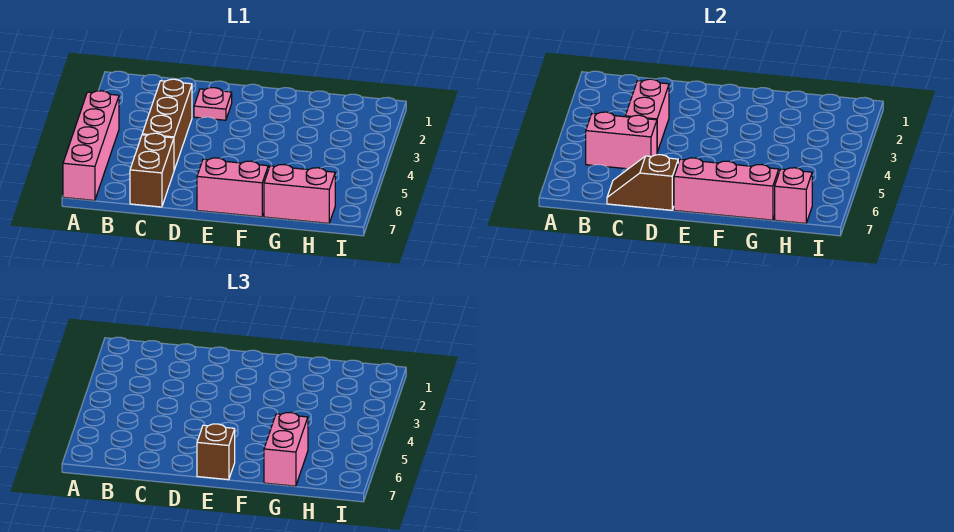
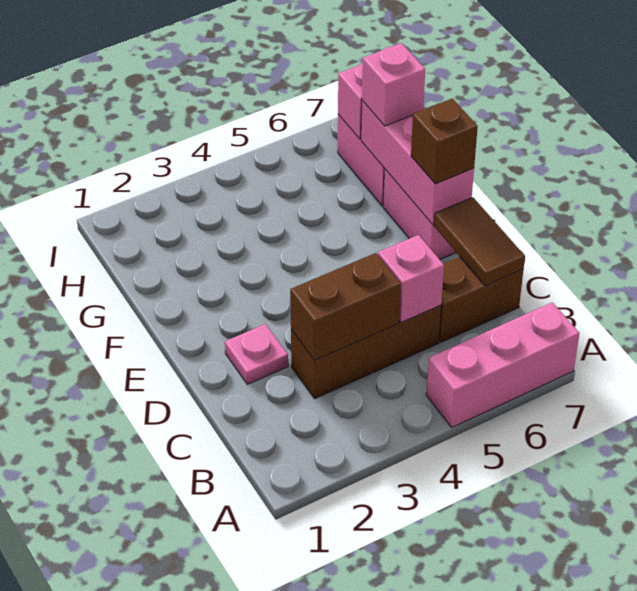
pink 1x4 brick [63,91,119,200] -> pink 1x3 brick [426,302,579,427]
pink 1x2 brick [586,112,657,169] -> pink 1x1 brick [378,235,444,323]
pink 1x2 brick [625,79,669,152] -> brown 1x2 brick [290,253,401,361]
brown 1x2 slope [607,155,679,210] -> brown 1x2 tile [434,197,525,286]
pink 1x2 brick [264,412,308,486] -> pink 1x1 brick [362,43,425,126]

